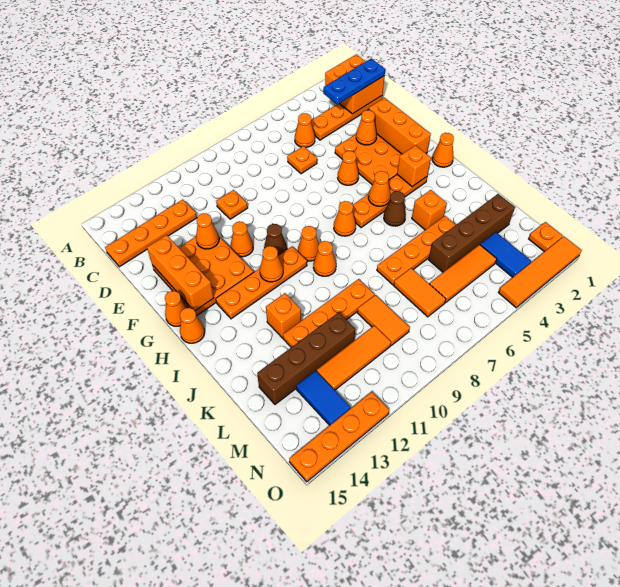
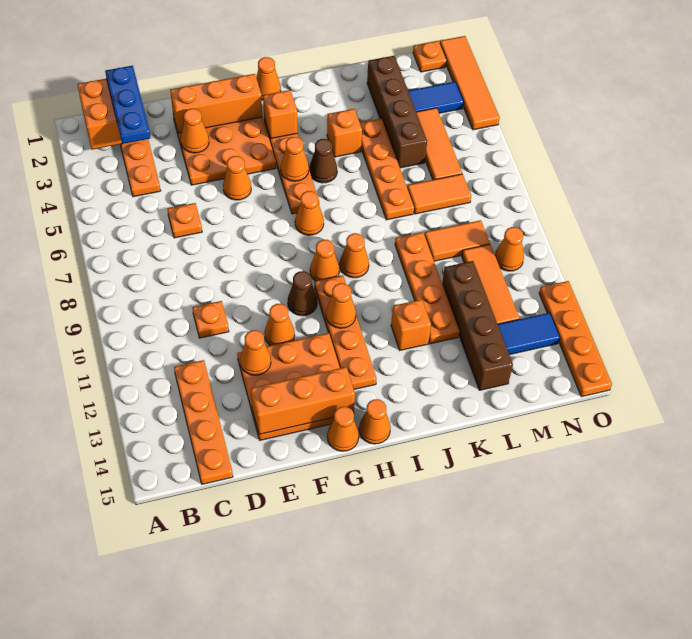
orange 1x1 cone [295,113,315,148] -> orange 1x1 cone moved to [495,227,524,271]

